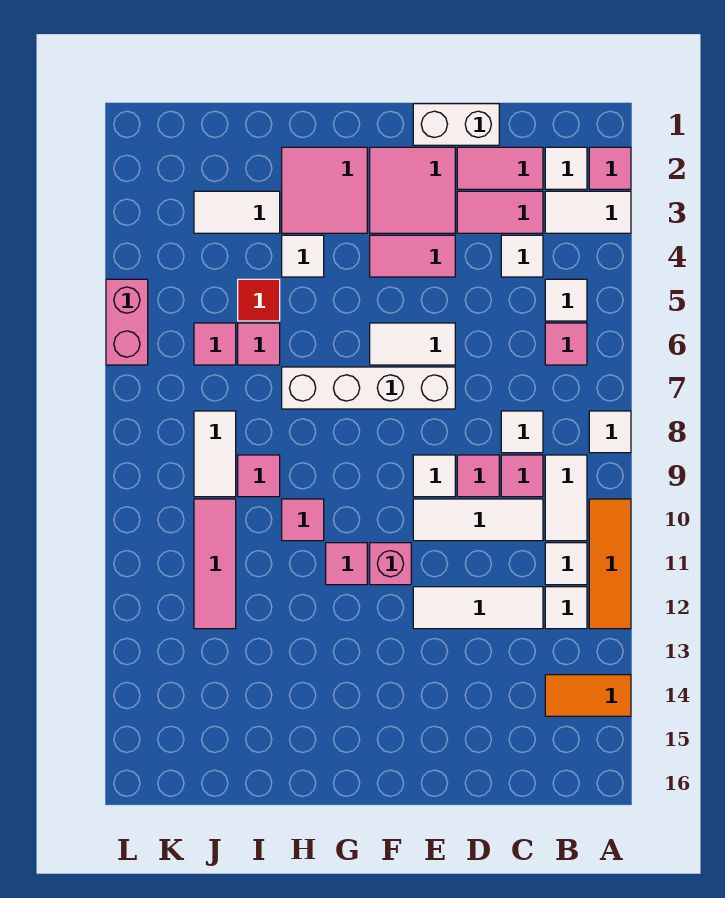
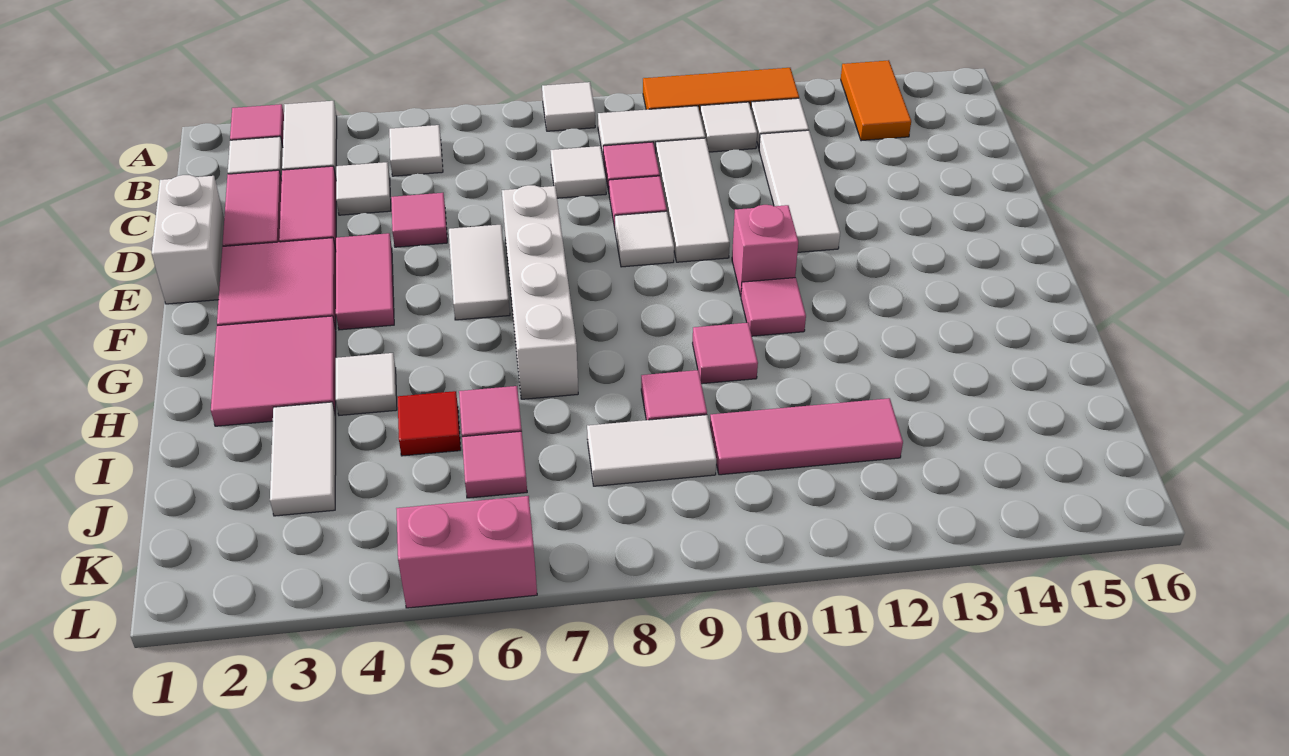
pink 1x1 tile [545,323,587,365] -> pink 1x1 tile moved to [391,193,447,247]

